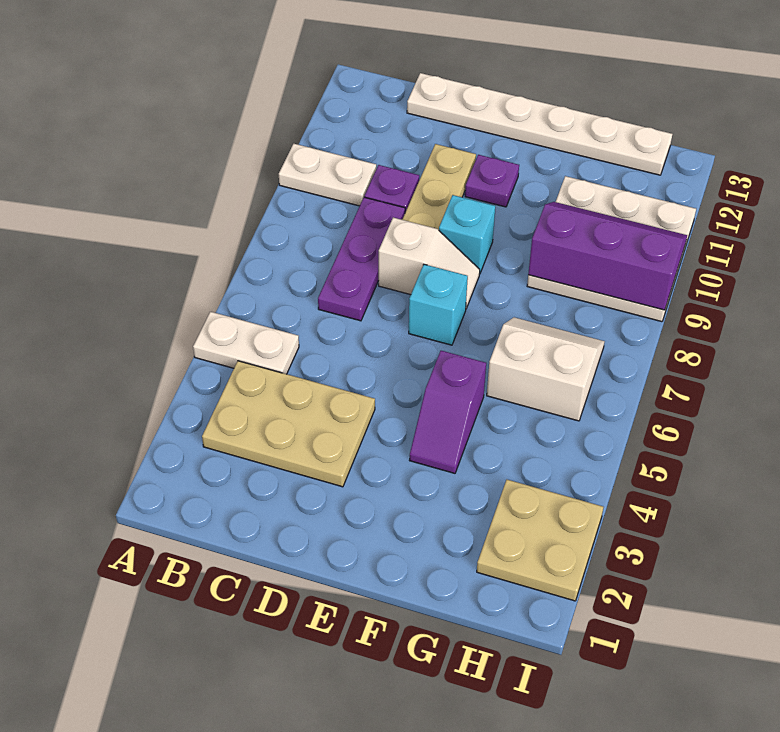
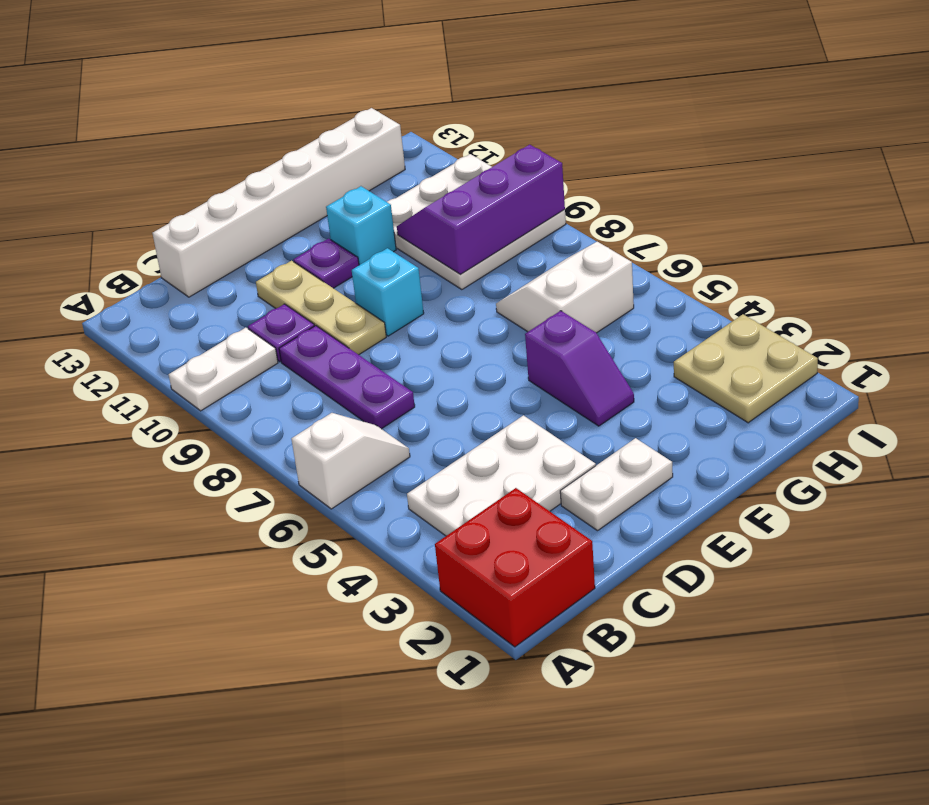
none -> red 2x2 brick [435,488,595,647]
white 1x2 plate [193,312,299,374] -> white 1x2 plate moved to [560,438,673,531]
tan 2x3 plate [202,361,375,487] -> white 2x3 plate [407,415,596,536]
white 1x6 plate [407,73,672,175] -> white 1x6 brick [152,108,405,297]
white 1x2 slope [379,218,480,308] -> white 1x2 slope moved to [292,413,410,509]
cyan 1x1 brick [409,264,468,345] -> cyan 1x1 brick moved to [326,186,396,265]

